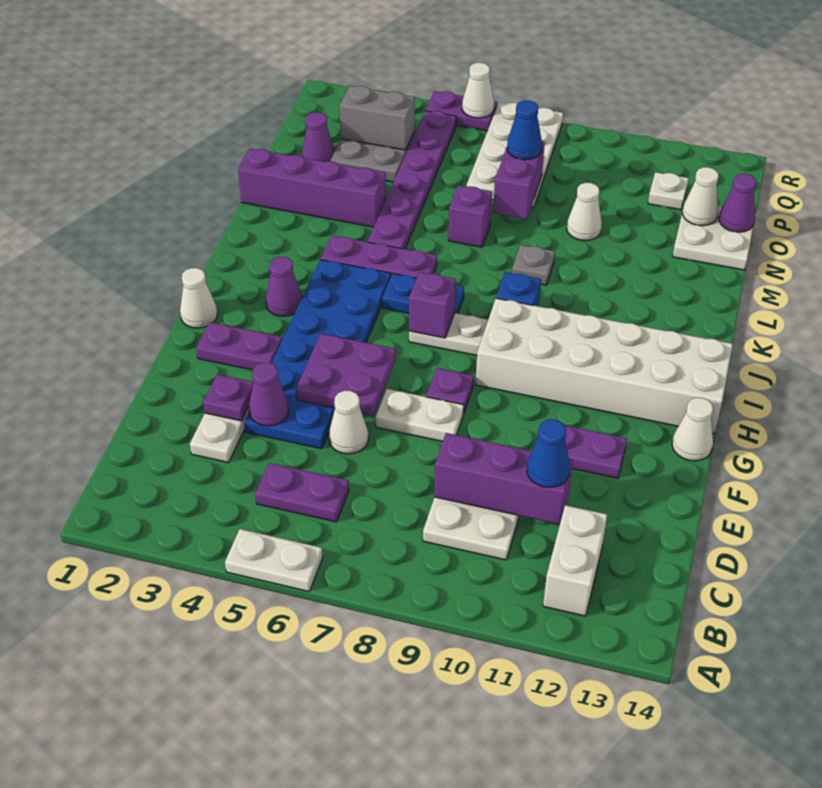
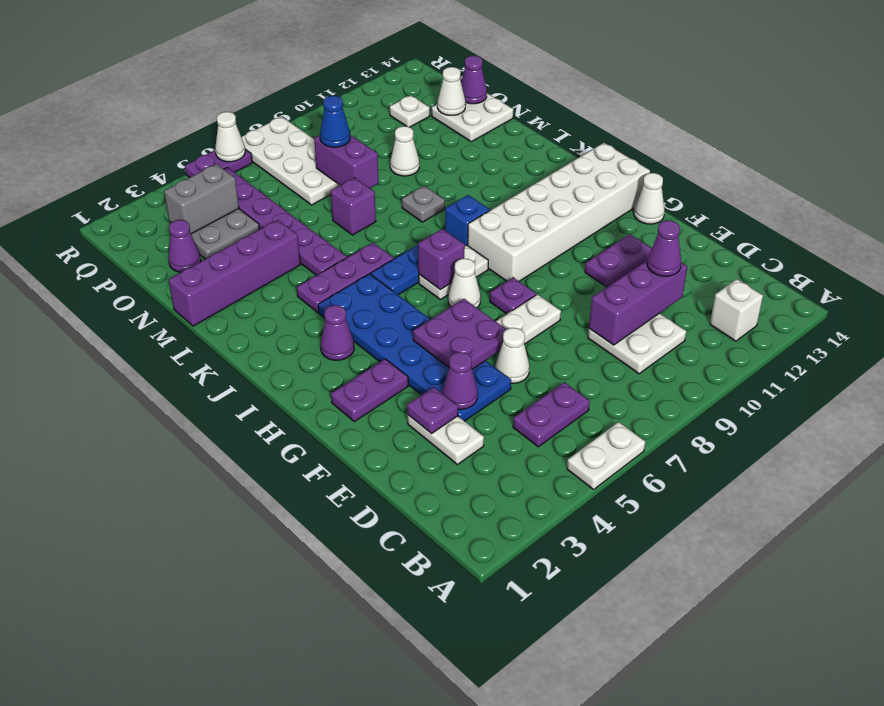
white 1x2 brick [543,505,607,616] -> white 1x1 brick [710,279,763,341]
blue 1x1 cone [527,419,570,487] -> purple 1x1 cone [647,221,681,276]
white 1x1 cone [180,268,218,328] -> white 1x1 cone moved to [448,259,481,308]

